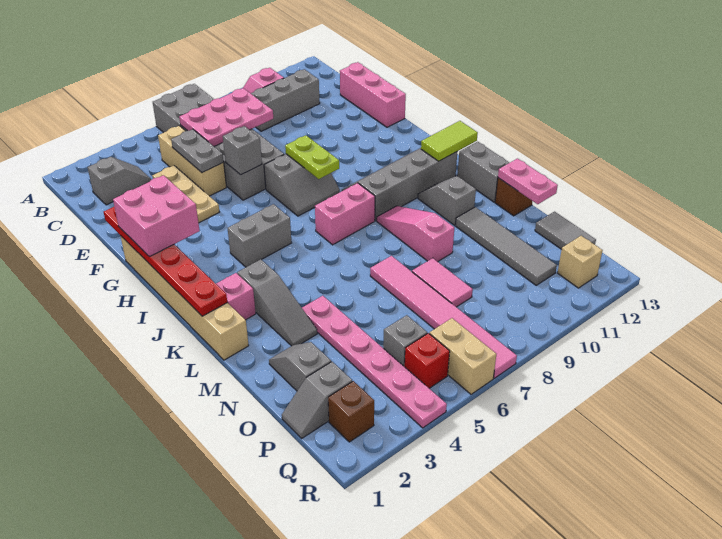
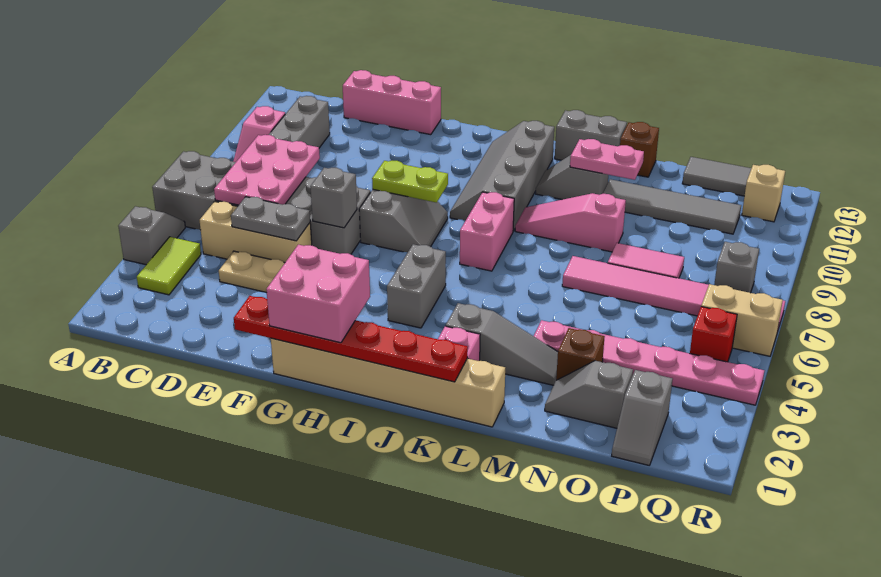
grey 1x2 slope [88,157,151,205] -> grey 1x2 slope moved to [118,206,185,265]
lime 1x2 tile [421,121,478,161] -> lime 1x2 tile moved to [137,237,201,295]
pink 1x2 plate [498,159,558,204] -> pink 1x2 plate moved to [570,139,644,180]
grey 1x1 brick [383,315,427,367] -> grey 1x1 brick moved to [714,242,759,293]
brown 1x1 brick [328,381,374,442] -> brown 1x1 brick moved to [556,328,605,380]

